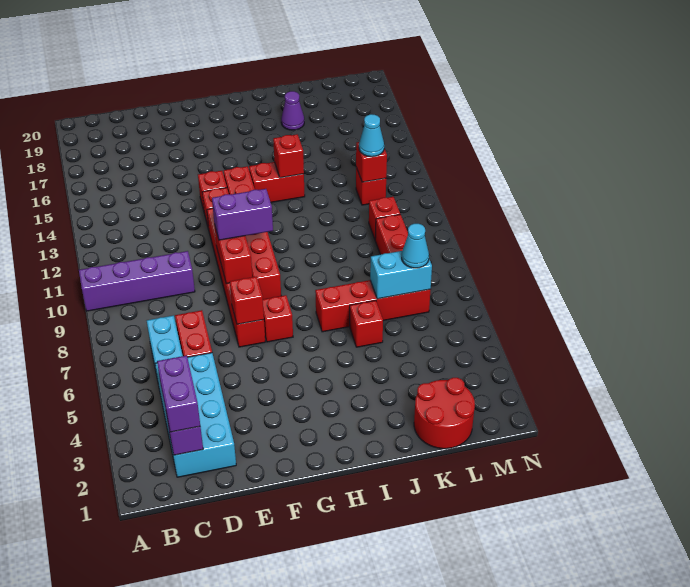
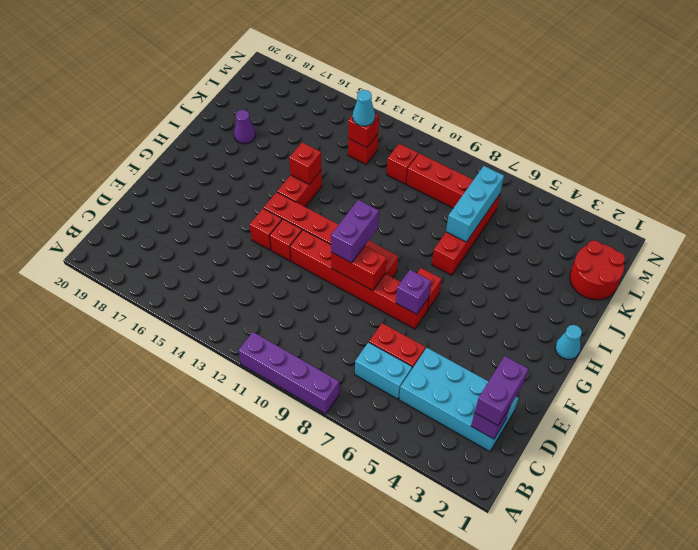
purple 1x4 brick [79,251,195,311] -> purple 1x4 brick turned to [238,332,339,414]
purple 1x2 brick [157,355,200,432] -> purple 1x2 brick turned to [475,356,528,426]
red 1x1 brick [230,277,264,324] -> purple 1x1 brick [396,270,431,314]
red 1x1 brick [350,300,383,347] -> none
cyan 1x2 brick [370,251,432,299] -> cyan 1x3 brick [446,166,504,242]
cyan 1x1 cone [402,224,429,268] -> cyan 1x1 cone moved to [555,325,582,359]

